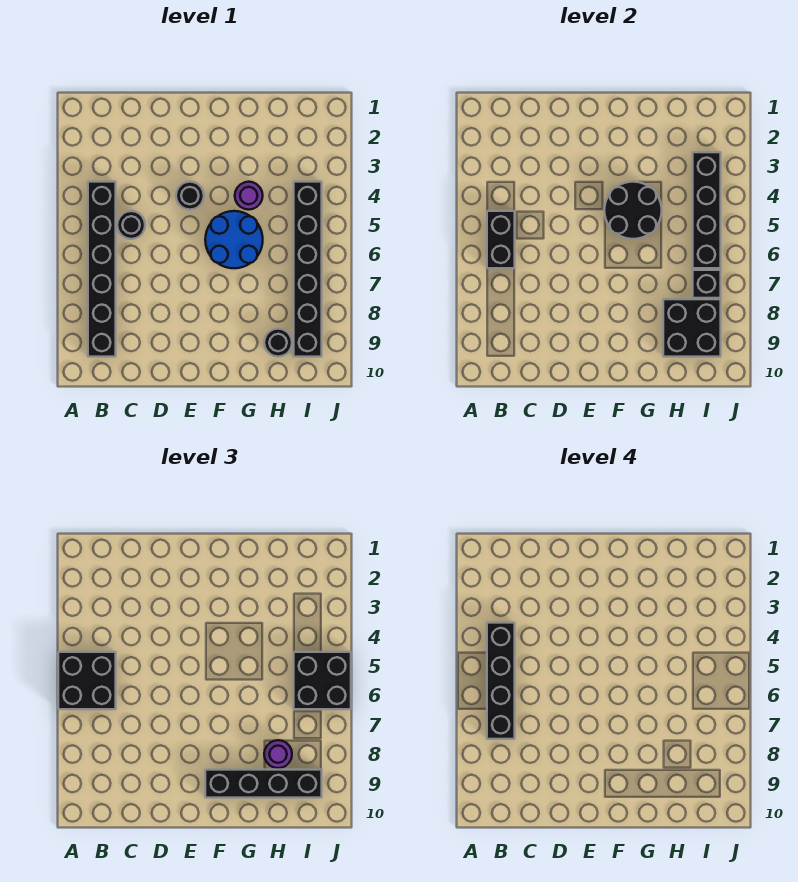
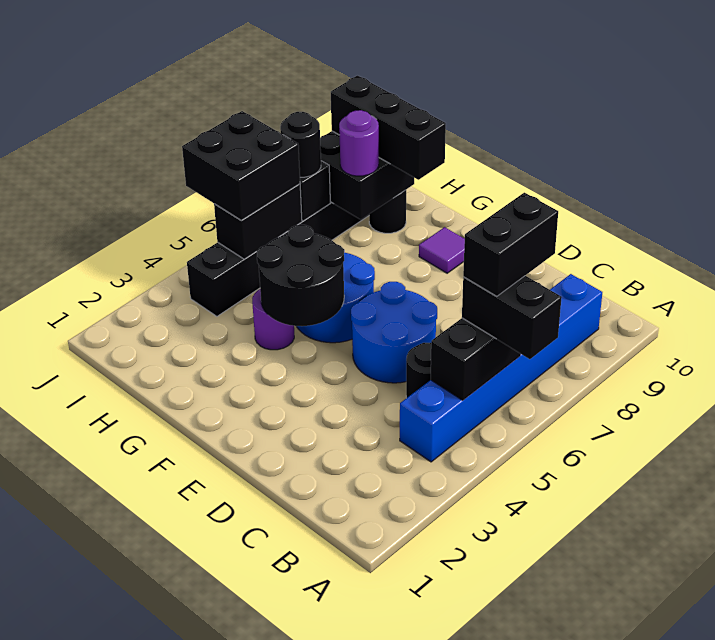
black 2x2 brick [58,652,116,709] -> black 1x2 brick [462,276,562,359]
black 1x6 brick [88,182,116,357] -> blue 1x6 brick [400,274,602,462]
black 1x4 brick [487,623,515,739] -> black 1x2 brick [463,193,558,296]
none -> blue 2x2 round brick [351,282,437,383]
black 1x1 round brick [176,182,204,210] -> black 1x1 round brick moved to [280,112,321,177]
none -> purple 1x1 tile [419,227,465,273]
black 1x4 brick [205,770,322,798] -> black 1x3 brick [331,76,446,180]
black 1x4 brick [693,152,721,268] -> black 1x2 brick [214,184,302,259]

